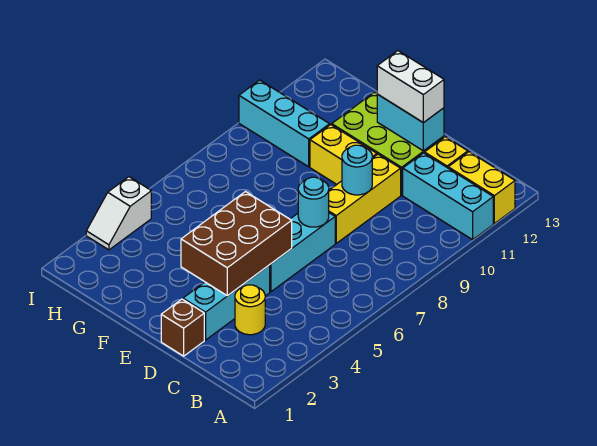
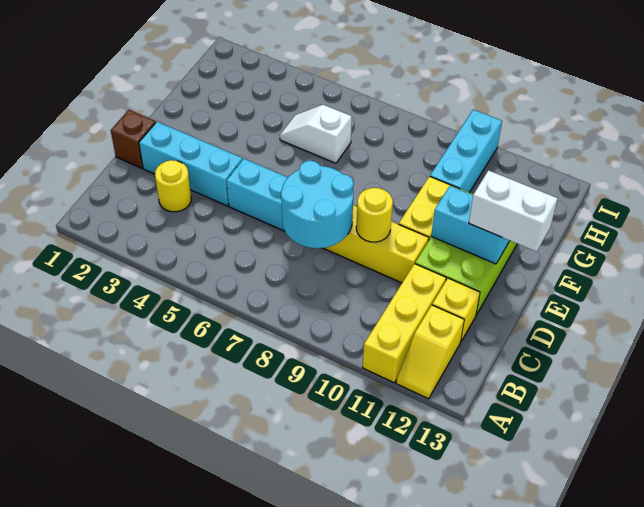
cyan 1x3 brick [403,153,493,240] -> yellow 1x3 brick [363,264,446,383]
yellow 1x2 brick [448,152,515,223] -> yellow 1x2 slope [396,305,464,399]
brown 2x3 brick [181,192,292,296] -> none
cyan 1x1 round brick [298,177,329,227] -> cyan 2x2 round brick [281,161,354,248]
cyan 1x1 round brick [342,145,372,195] -> yellow 1x1 round brick [356,188,393,242]
cyan 1x2 brick [377,94,444,151] -> cyan 1x2 brick turned to [431,186,510,264]
white 1x2 brick [377,51,444,123] -> white 1x2 brick turned to [469,170,558,252]
white 1x2 slope [86,177,151,250] -> white 1x2 slope moved to [280,105,352,163]

